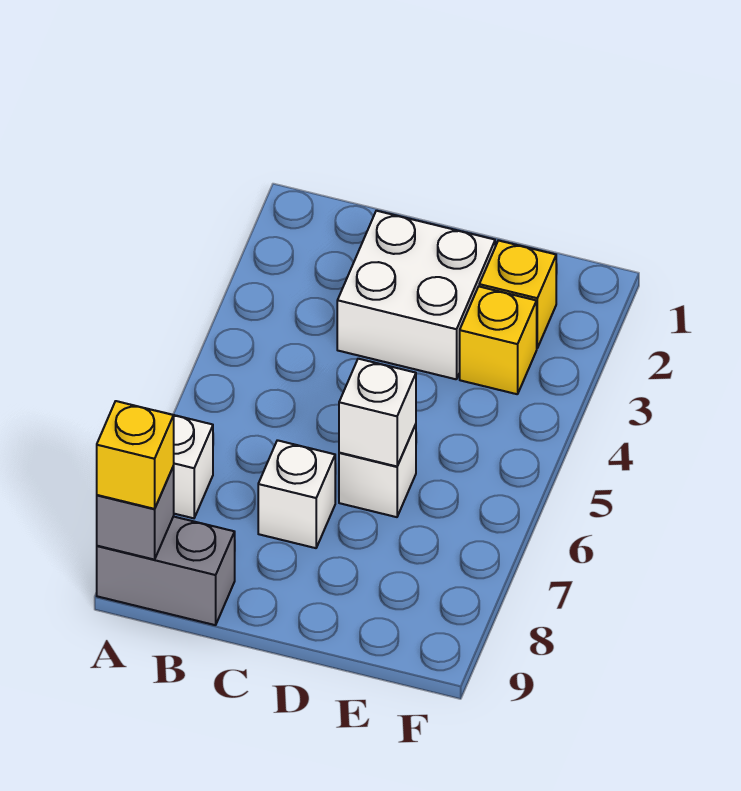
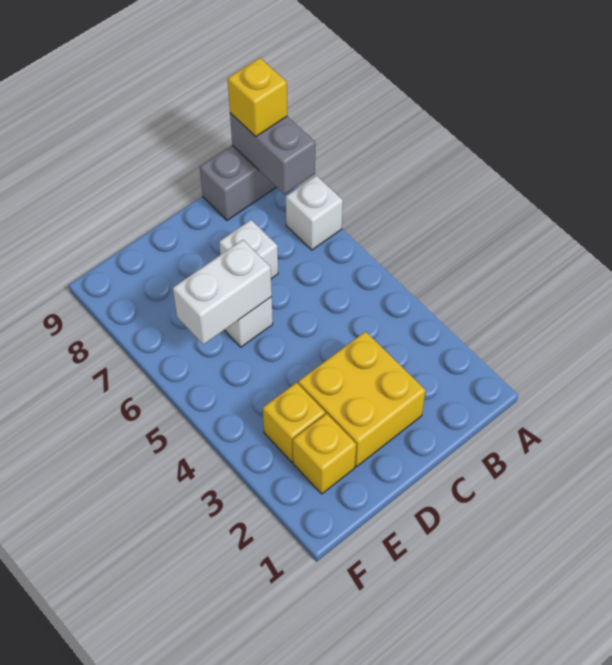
grey 1x1 brick [97,466,174,560] -> grey 1x2 brick [230,113,315,194]
white 2x2 brick [337,211,495,379] -> yellow 2x2 brick [298,332,426,467]
white 1x1 brick [339,359,416,466] -> white 1x2 brick [173,240,272,345]

